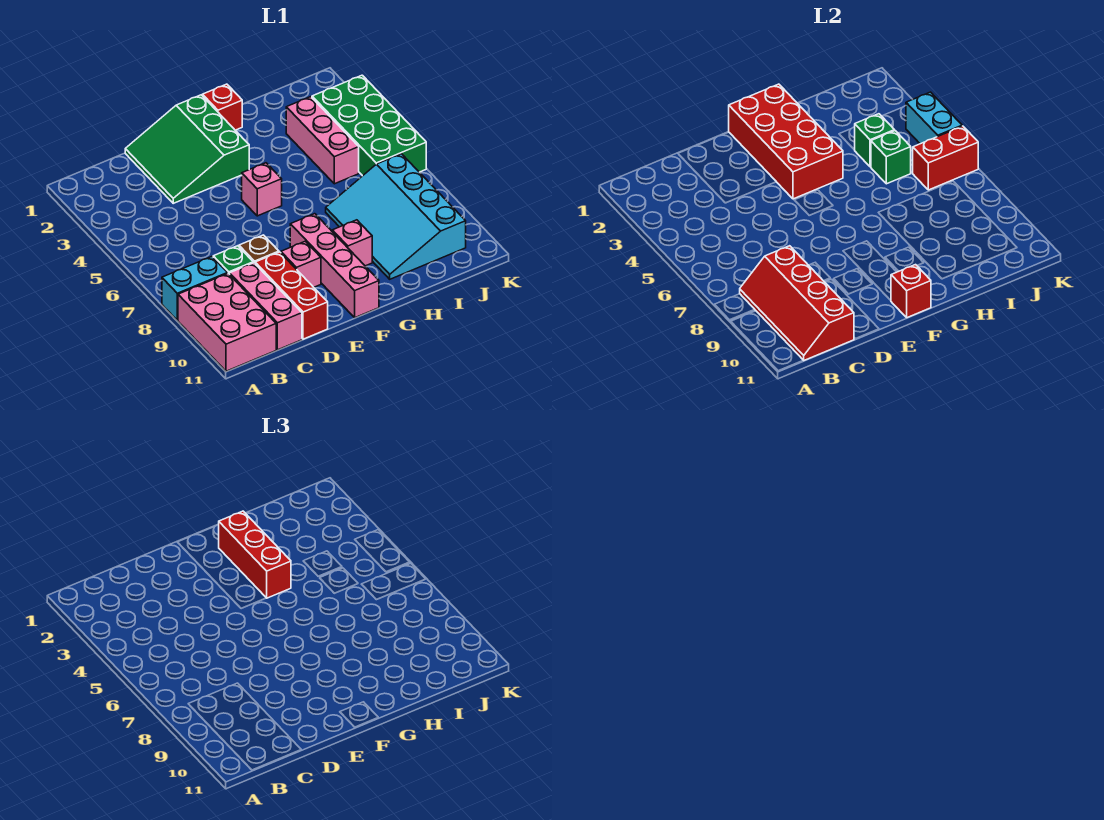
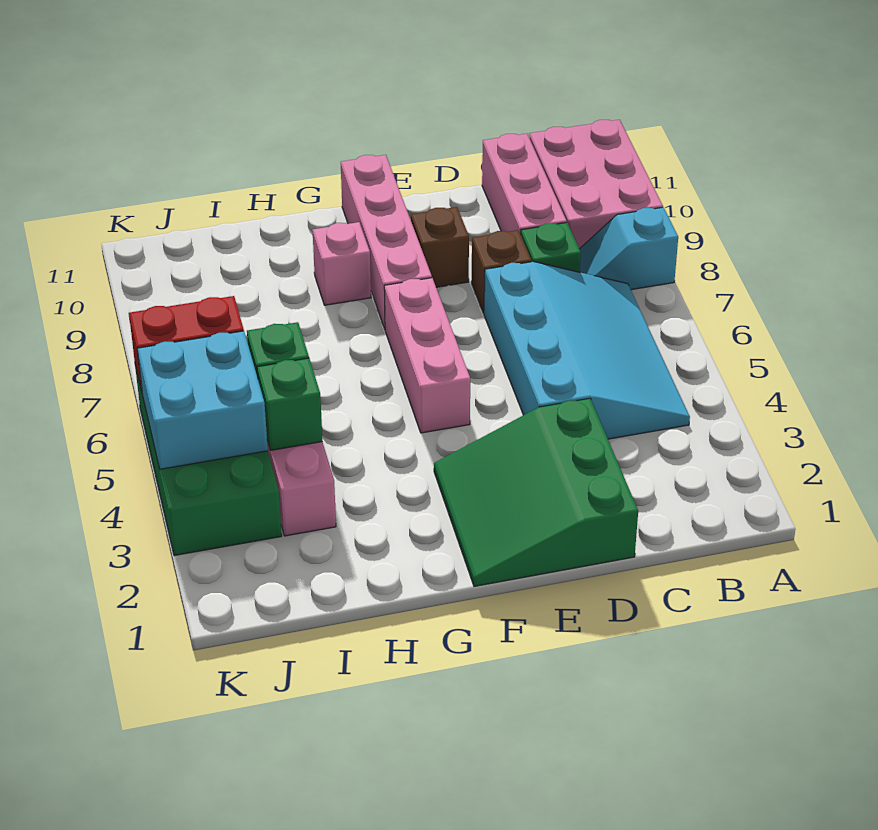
cyan 1x2 brick [162,257,227,320] -> cyan 1x2 slope [580,207,678,290]
red 2x4 slope [740,246,854,360] -> none
green 3x3 slope [125,95,249,203] -> green 3x3 slope turned to [434,398,638,586]
red 1x3 brick [255,252,328,339] -> none
pink 1x1 brick [281,241,321,287] -> brown 1x1 brick [411,207,469,287]
red 2x4 brick [729,84,843,199] -> none
pink 1x1 brick [242,163,282,216] -> pink 1x3 brick [384,278,470,433]
red 1x1 brick [891,265,931,318] -> none
red 1x1 brick [202,84,242,130] -> none
red 1x3 brick [219,511,291,598] -> none
cyan 3x4 slope [326,154,466,279] -> cyan 3x4 slope moved to [484,262,690,439]
cyan 1x2 brick [906,92,962,144] -> cyan 2x2 brick [137,331,268,469]

